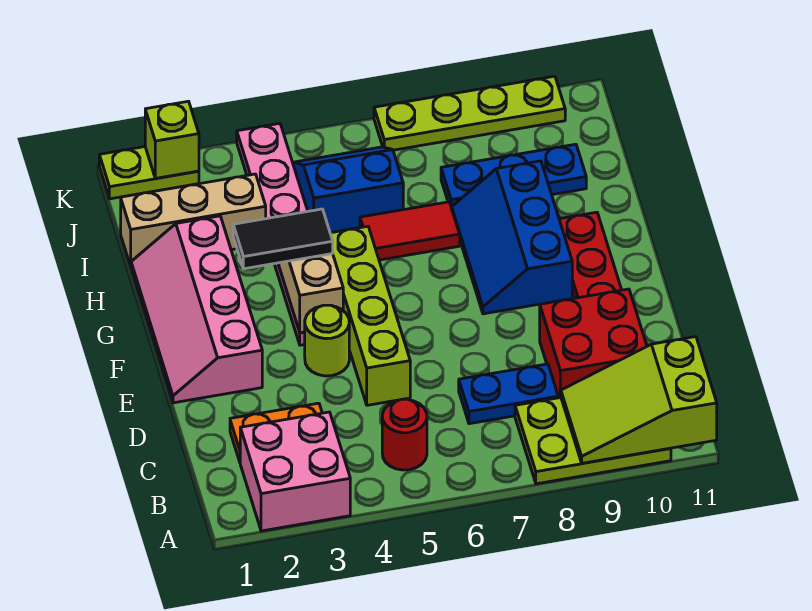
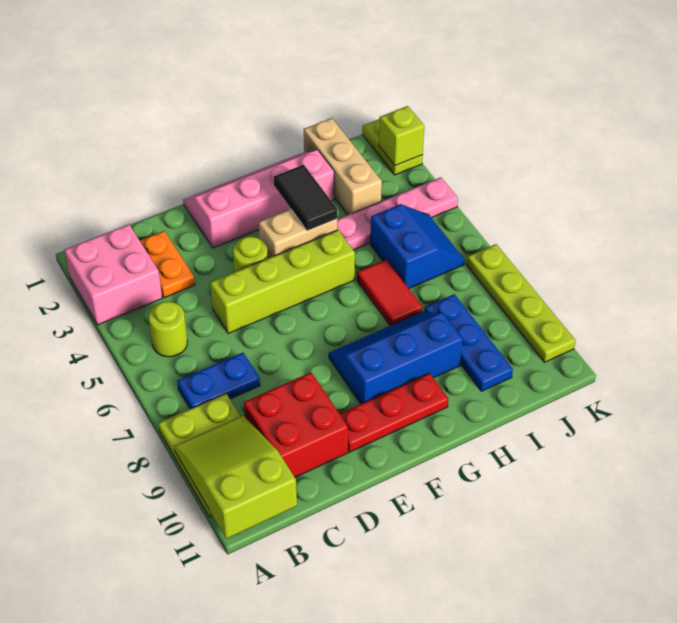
red 1x1 round brick [382,399,427,470] -> lime 1x1 round brick [149,302,187,357]
blue 1x2 plate [459,364,558,424] -> blue 1x2 plate turned to [177,353,260,409]

